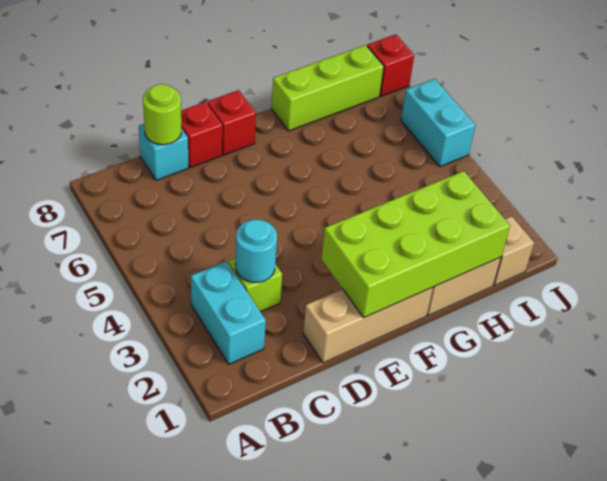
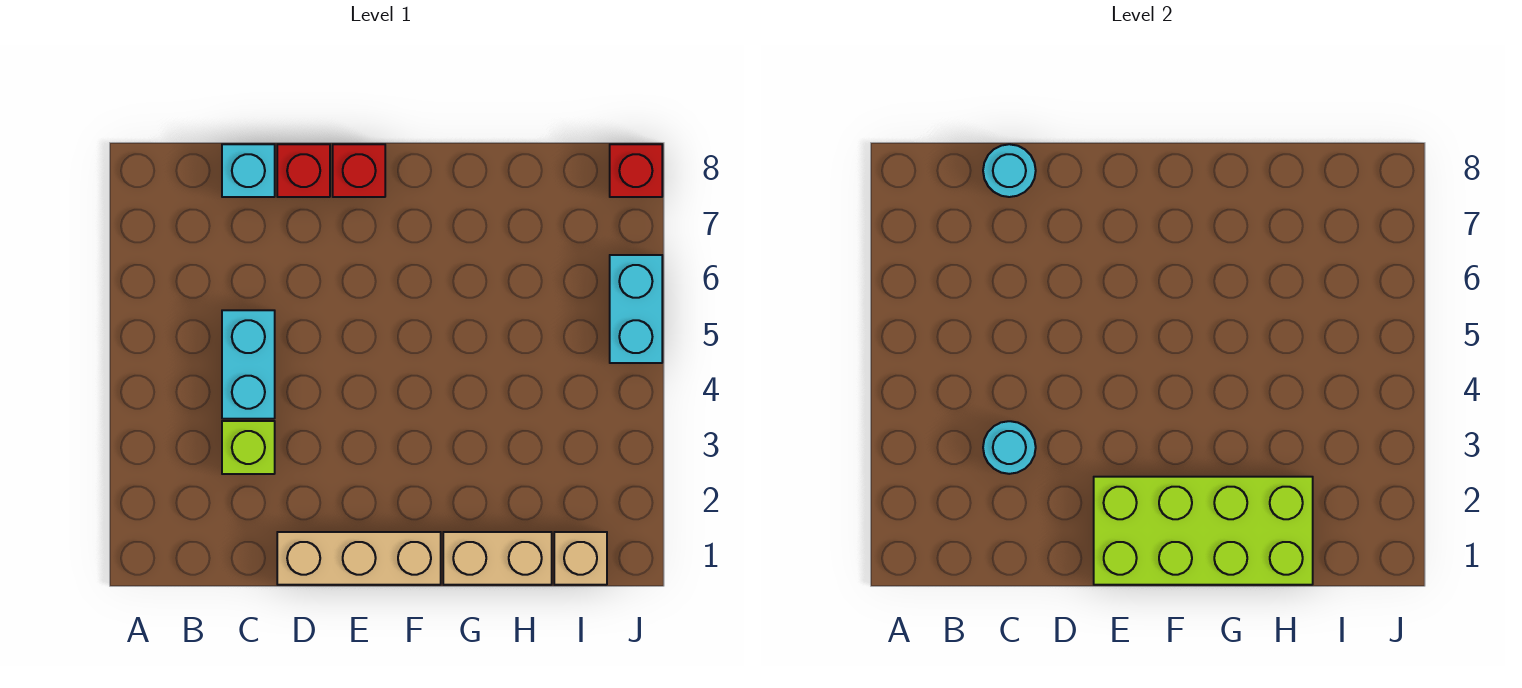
cyan 1x2 brick [191,261,266,364] -> cyan 1x2 brick moved to [222,310,275,419]
lime 1x1 round brick [143,84,181,145] -> cyan 1x1 round brick [983,144,1036,197]
lime 1x3 brick [272,45,384,131] -> none

